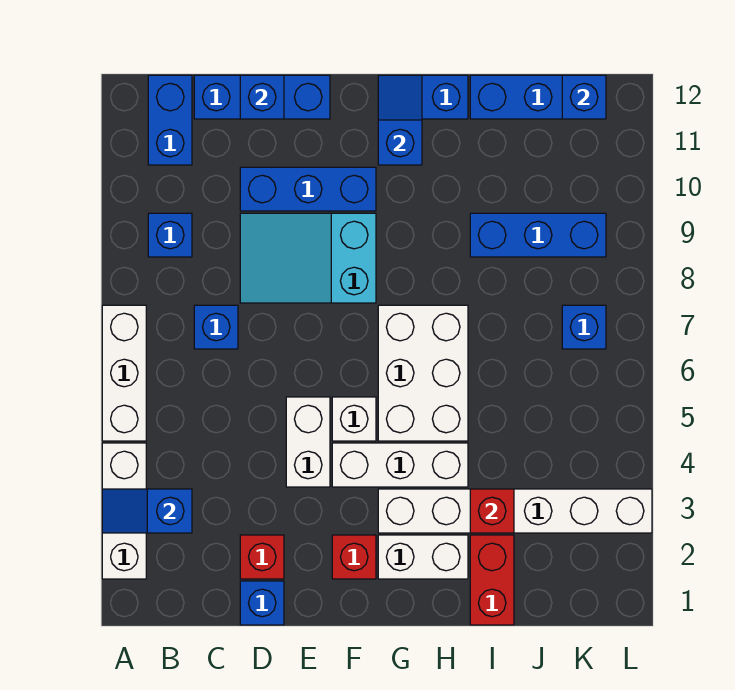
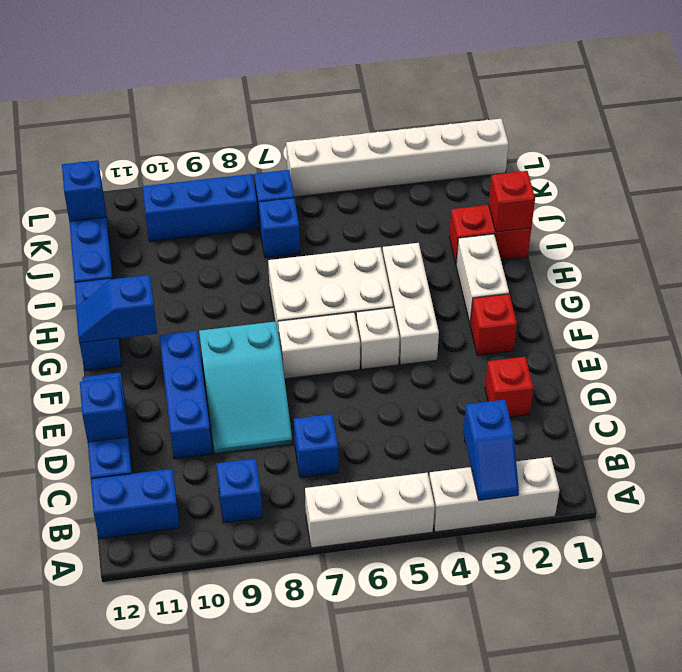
blue 1x1 brick [240,581,284,625] -> blue 1x1 brick moved to [259,198,300,258]
white 1x2 brick [286,397,330,487] -> white 1x2 brick moved to [278,312,360,379]
white 1x6 brick [378,489,652,533] -> white 1x6 brick turned to [286,119,509,197]
red 1x1 brick [470,489,514,533] -> red 1x1 brick moved to [489,171,535,232]
blue 1x3 brick [470,213,606,257] -> blue 1x3 brick turned to [142,174,258,242]

